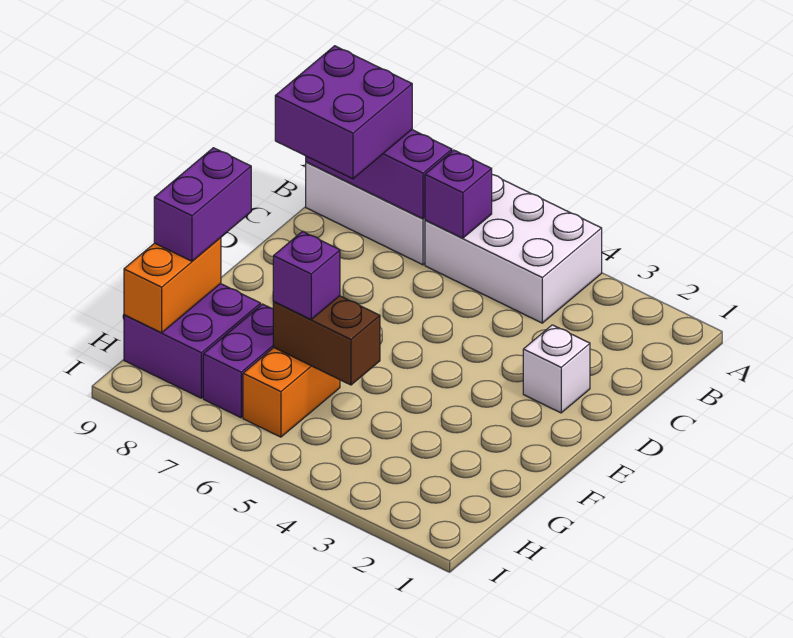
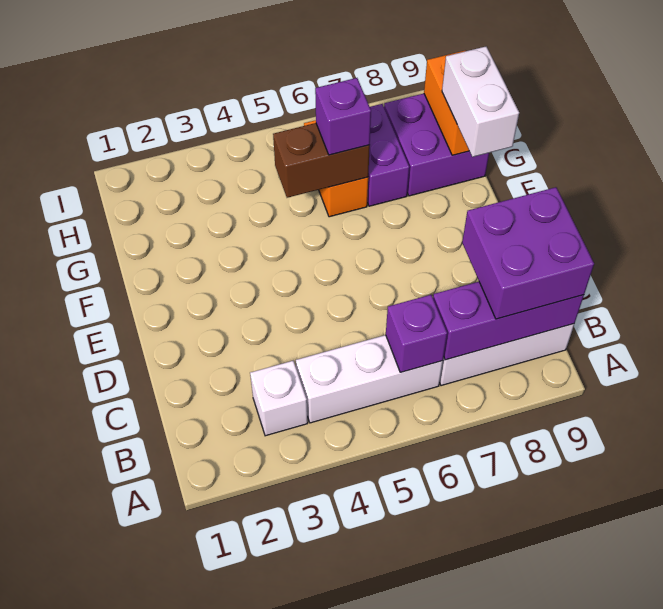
white 2x3 brick [425,175,602,323] -> white 1x3 brick [296,335,443,423]
white 1x1 brick [523,325,590,413] -> white 1x1 brick moved to [250,361,308,436]
purple 1x2 brick [154,148,251,261] -> white 1x2 brick [442,47,519,157]

